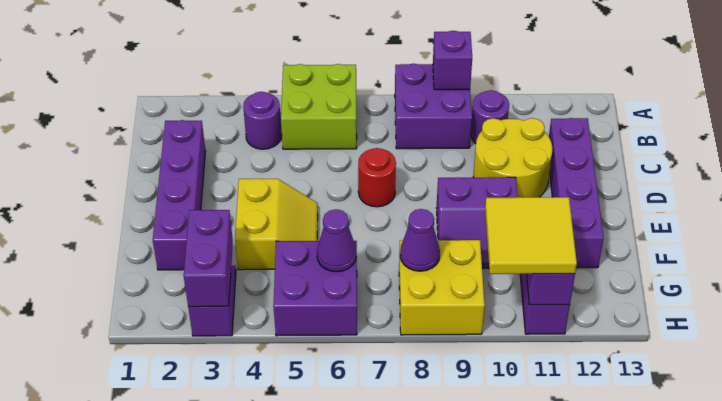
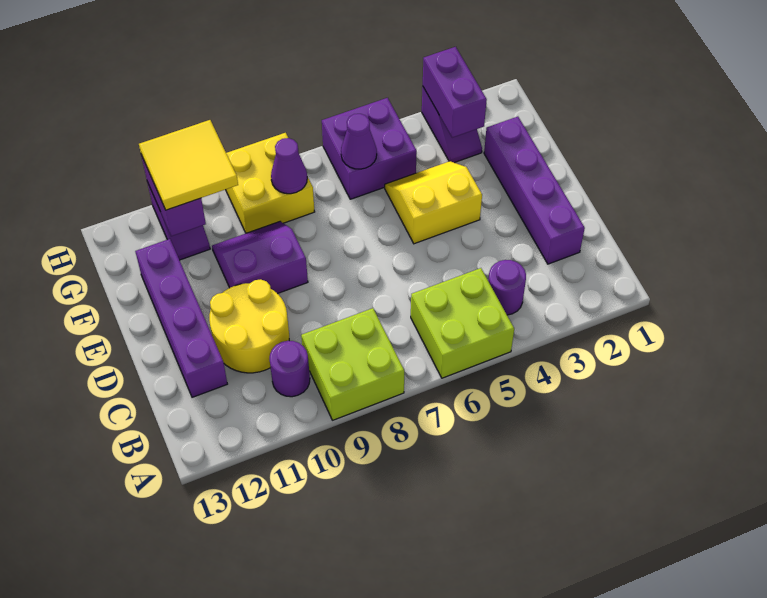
purple 2x2 brick [395,64,472,149] -> lime 2x2 brick [301,308,404,420]
purple 1x1 brick [433,31,472,90] -> none
red 1x1 round brick [358,148,396,207] -> none
yellow 2x2 slope [235,179,318,270] -> yellow 2x2 slope turned to [385,161,482,244]

